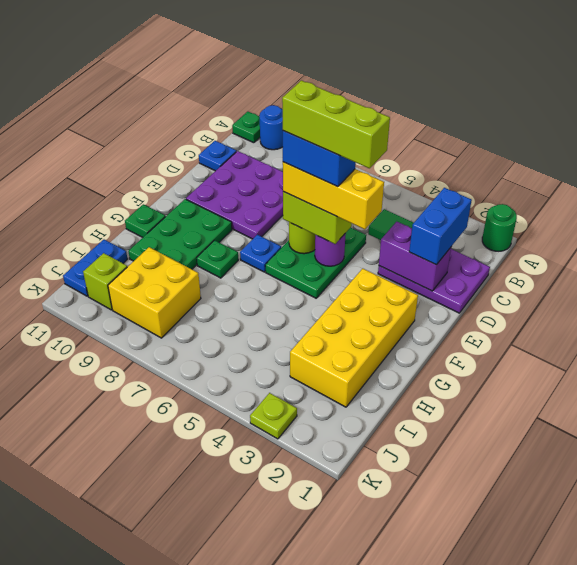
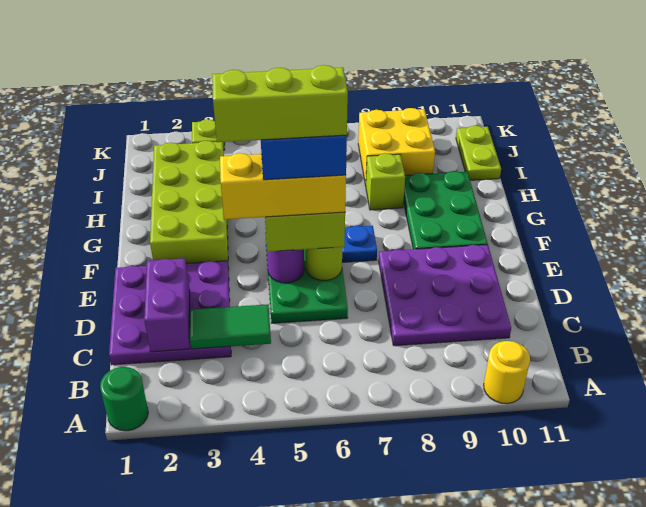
blue 1x1 round brick [260,105,283,150] -> yellow 1x1 round brick [484,341,530,404]
green 1x1 plate [232,112,260,143] -> none
purple 2x3 plate [378,249,490,313] -> purple 3x3 plate [109,261,231,365]
blue 1x2 brick [409,188,472,265] -> none
blue 1x1 plate [199,141,236,171] -> none
purple 1x2 brick [379,222,451,291] -> purple 1x2 brick turned to [144,258,190,352]
yellow 2x4 brick [290,269,418,407] -> lime 2x4 brick [150,141,228,263]
green 1x1 plate [197,240,238,278] -> none
green 1x1 plate [125,204,165,237] -> none
blue 1x2 plate [63,240,127,296] -> lime 1x2 plate [456,126,501,180]
lime 1x1 brick [83,253,127,310] -> lime 1x1 brick moved to [366,154,405,210]

